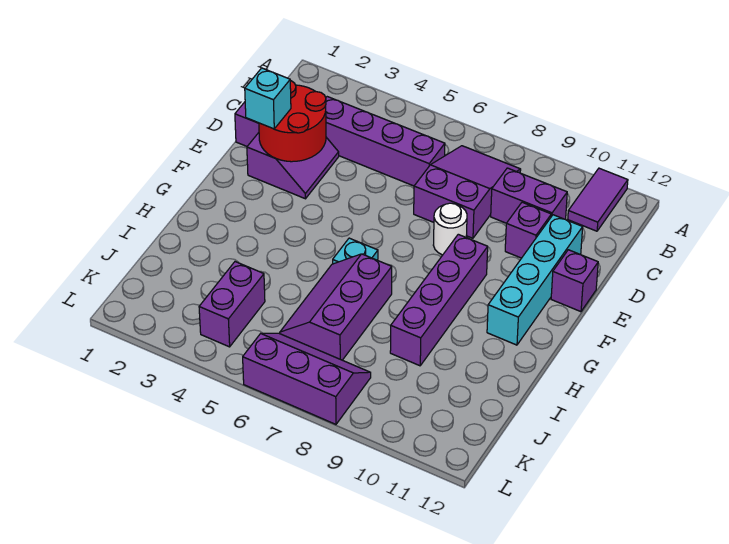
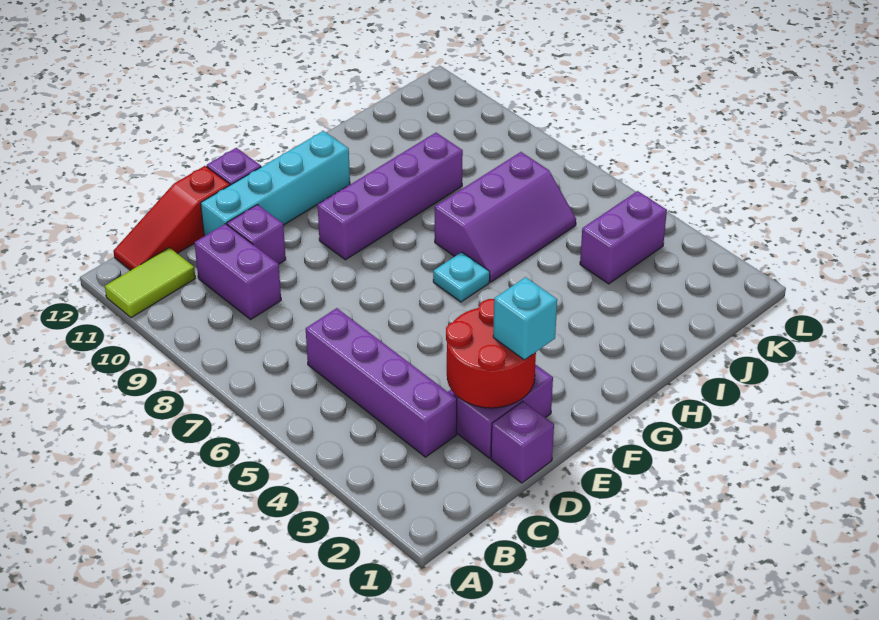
purple 1x2 tile [568,168,628,231] -> lime 1x2 tile [105,248,195,318]
purple 2x3 slope [414,146,521,238] -> none
none -> red 1x3 slope [113,166,230,270]
white 1x1 round brick [433,203,467,255] -> none
purple 2x3 slope [243,333,371,424] -> none

